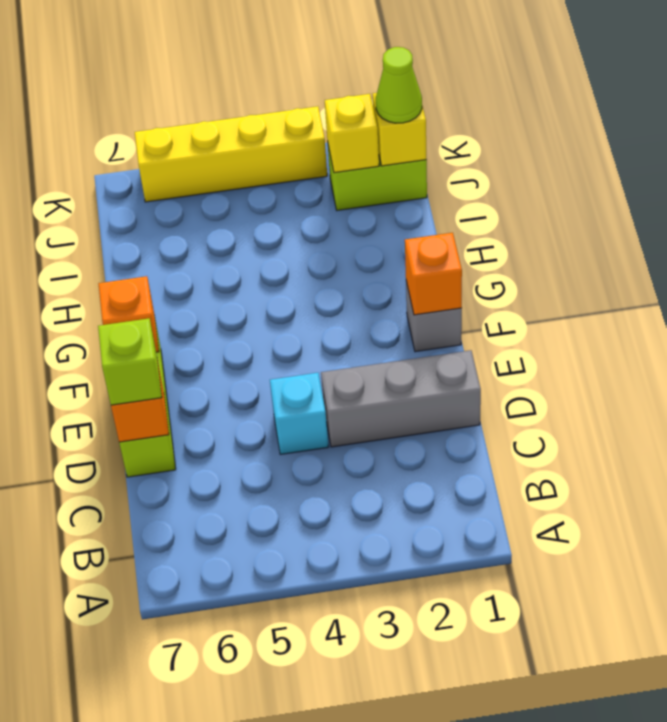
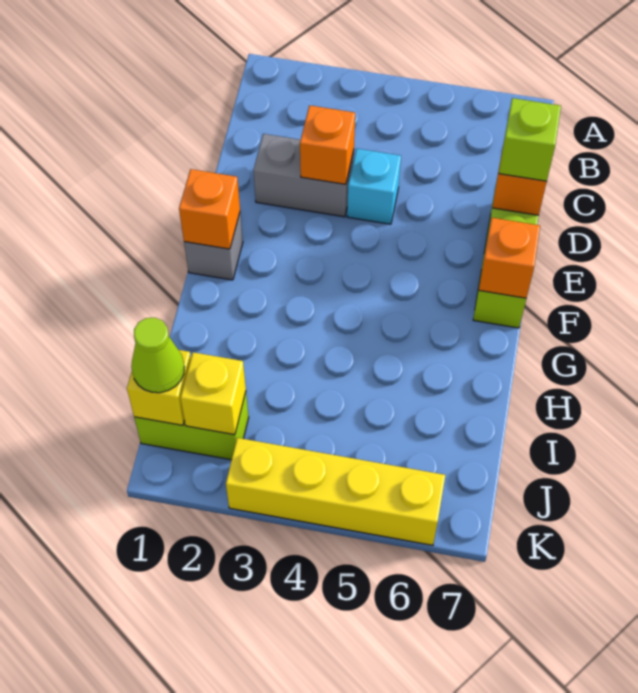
grey 1x3 brick [321,350,481,447] -> grey 1x2 brick [253,134,354,217]
none -> orange 1x1 brick [300,105,355,184]

